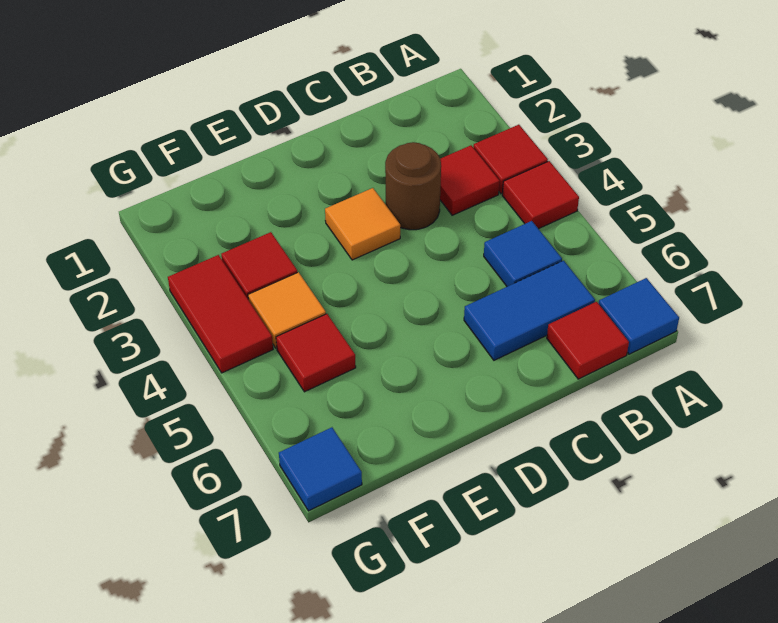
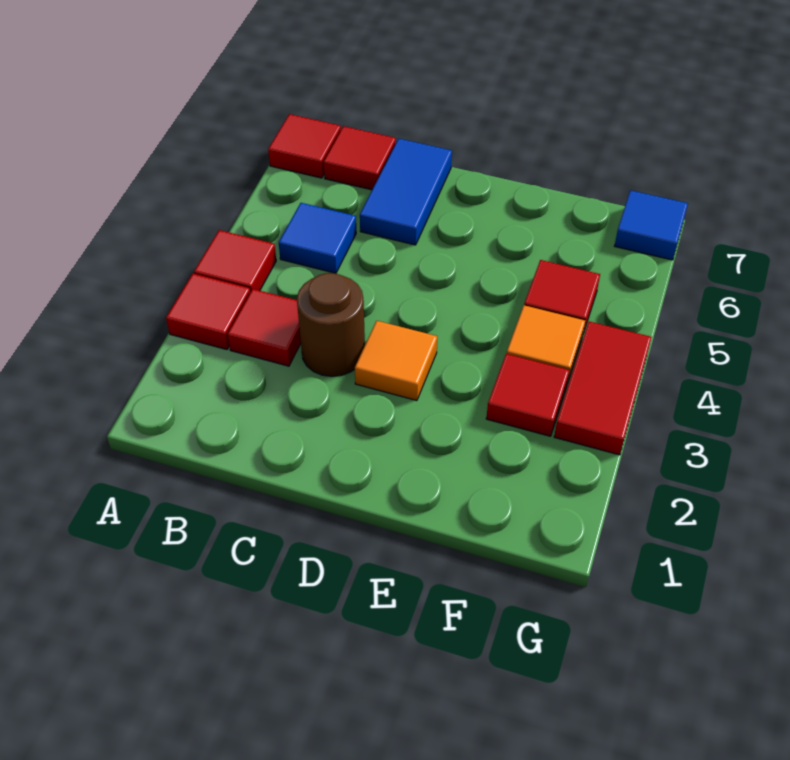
blue 1x1 tile [599,278,679,354] -> red 1x1 tile [268,114,341,178]
blue 1x2 tile [464,261,595,360] -> blue 1x2 tile turned to [360,139,452,245]

